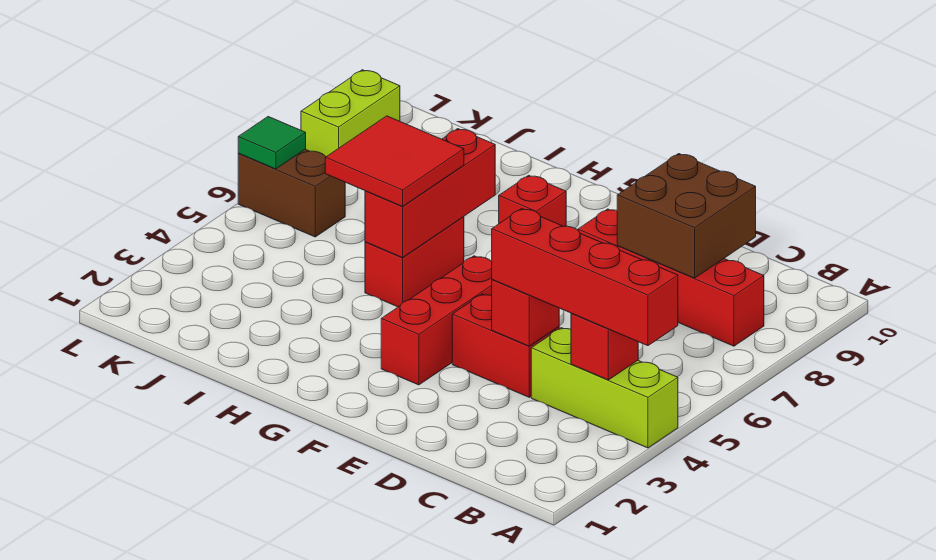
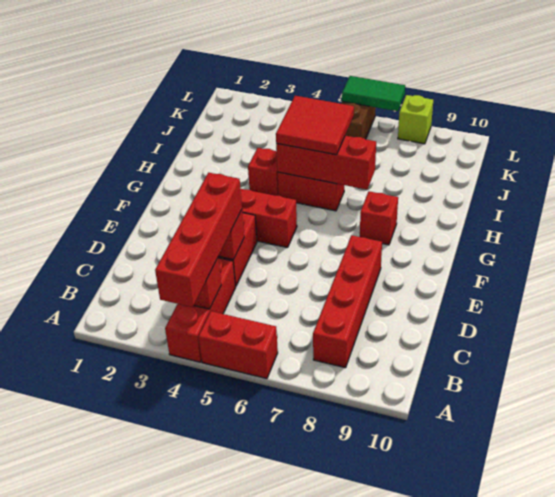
lime 1x3 brick [531,328,678,448] -> red 1x3 brick [165,258,235,362]
none -> red 1x2 brick [199,311,278,379]
brown 2x2 brick [617,154,756,278] -> none
none -> red 1x1 brick [248,148,279,196]
green 1x1 tile [238,117,306,169] -> green 1x2 tile [342,76,405,111]
lime 1x2 brick [301,70,400,157] -> lime 1x1 brick [398,95,433,144]

